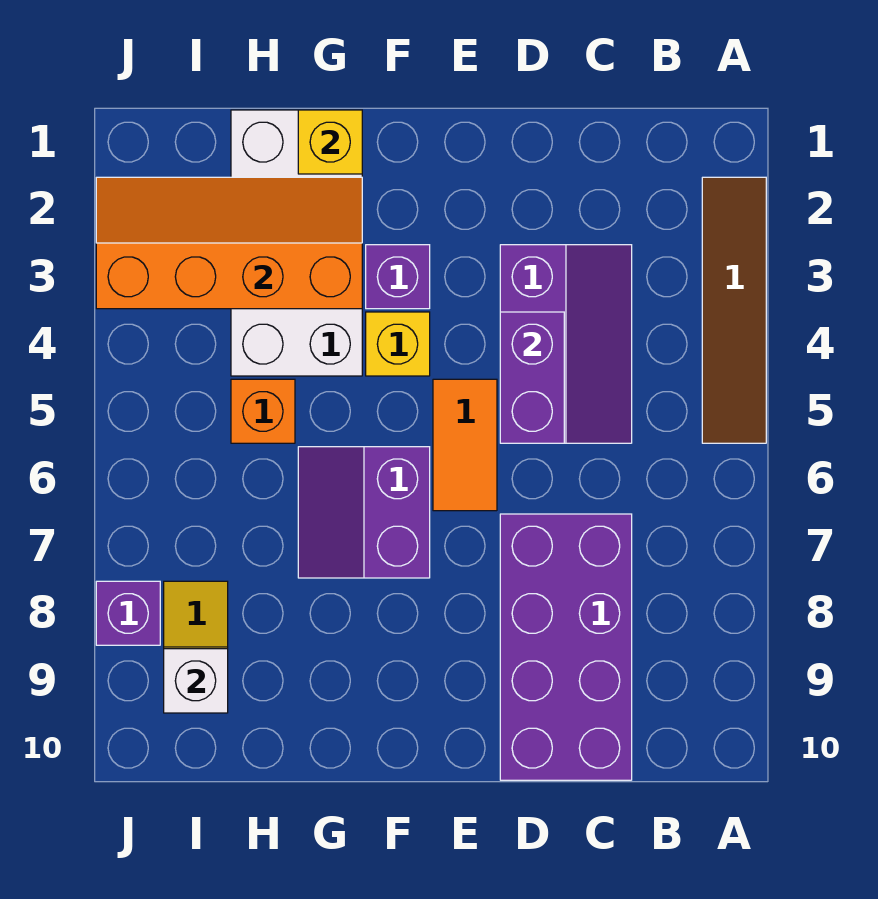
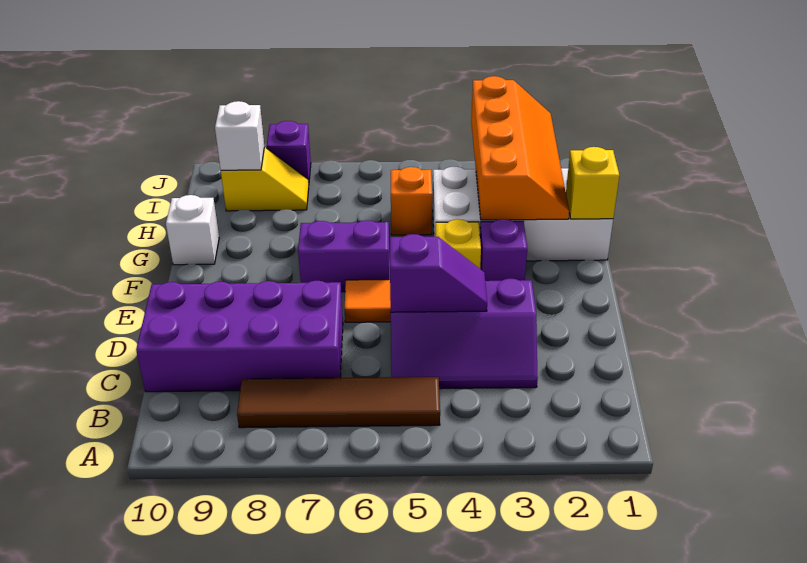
brown 1x4 tile [702,177,766,443] -> brown 1x4 tile moved to [237,377,440,428]
purple 1x2 brick [500,312,564,443] -> purple 1x2 slope [390,234,487,312]
none -> white 1x1 brick [166,195,219,265]

